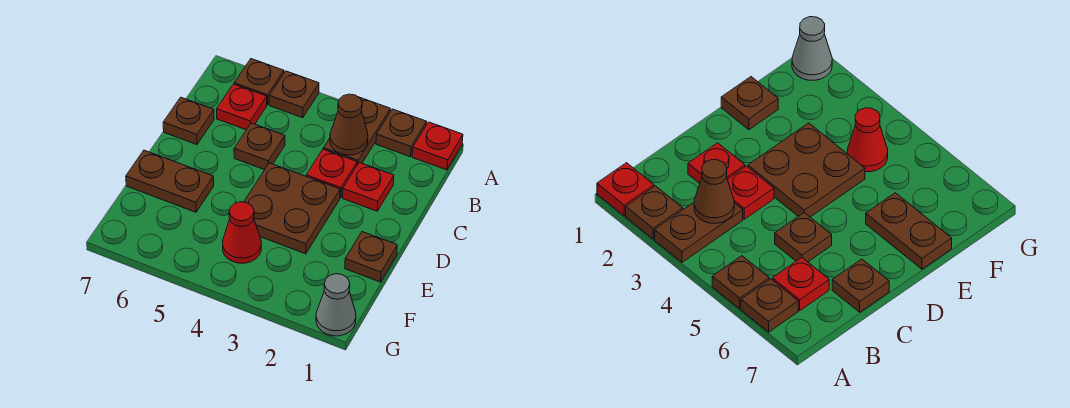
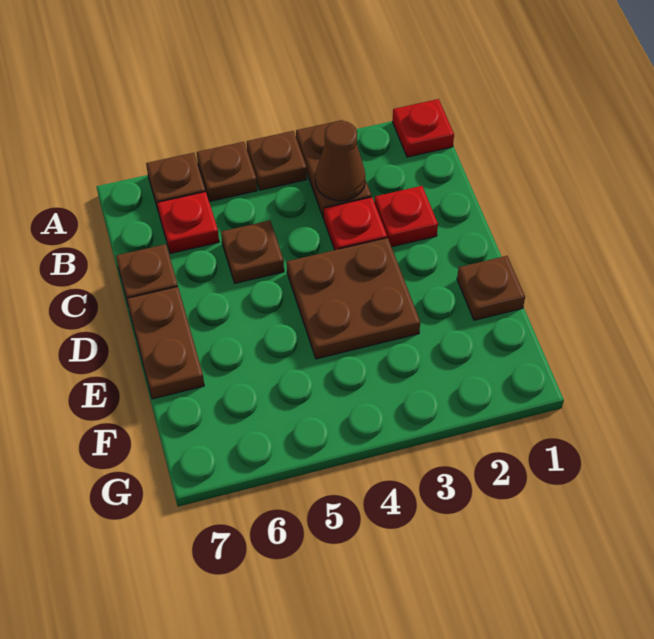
brown 1x1 plate [376,109,427,157] -> brown 1x1 plate moved to [247,131,307,190]
brown 1x2 plate [126,150,214,212] -> brown 1x2 plate turned to [127,287,204,399]
red 1x1 cone [223,202,261,263] -> none
grey 1x1 cone [316,274,356,336] -> none

